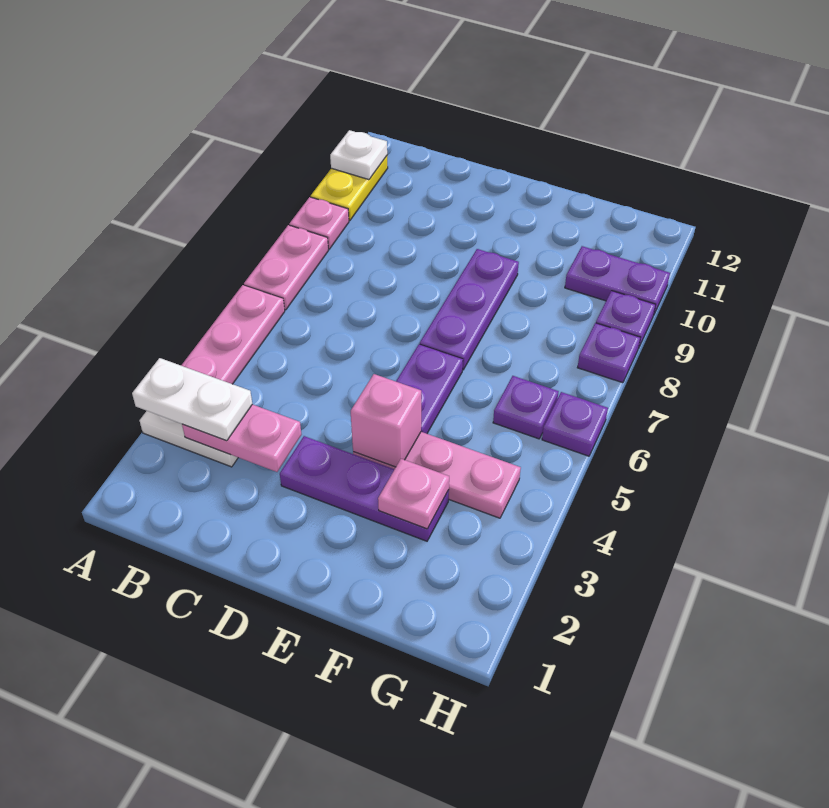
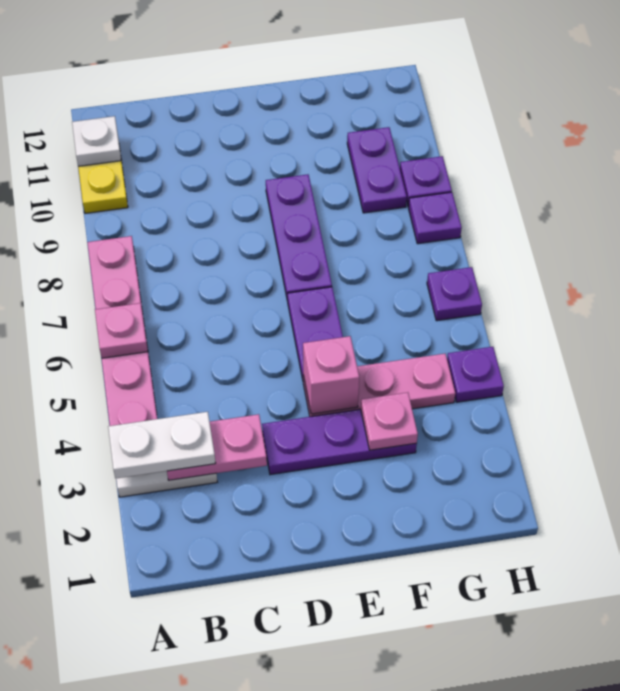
pink 1x1 plate [289,197,349,249] -> pink 1x1 plate moved to [95,303,148,358]
purple 1x1 plate [493,376,559,439] -> purple 1x1 plate moved to [447,347,504,402]
purple 1x2 plate [565,246,670,314] -> purple 1x2 plate turned to [347,127,407,213]

